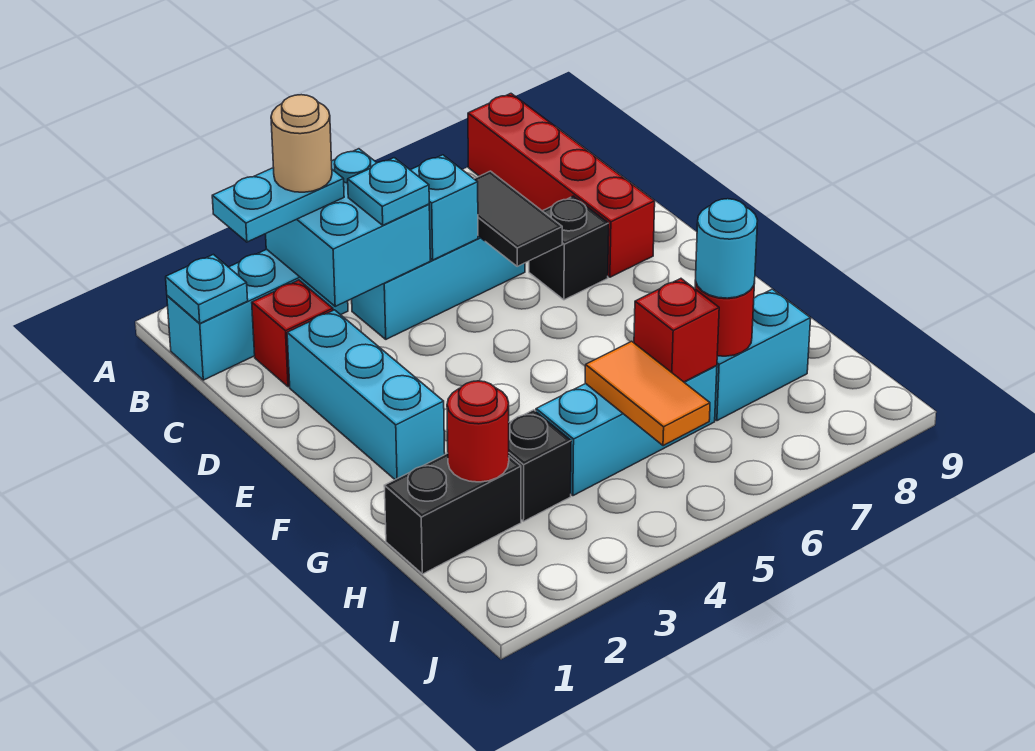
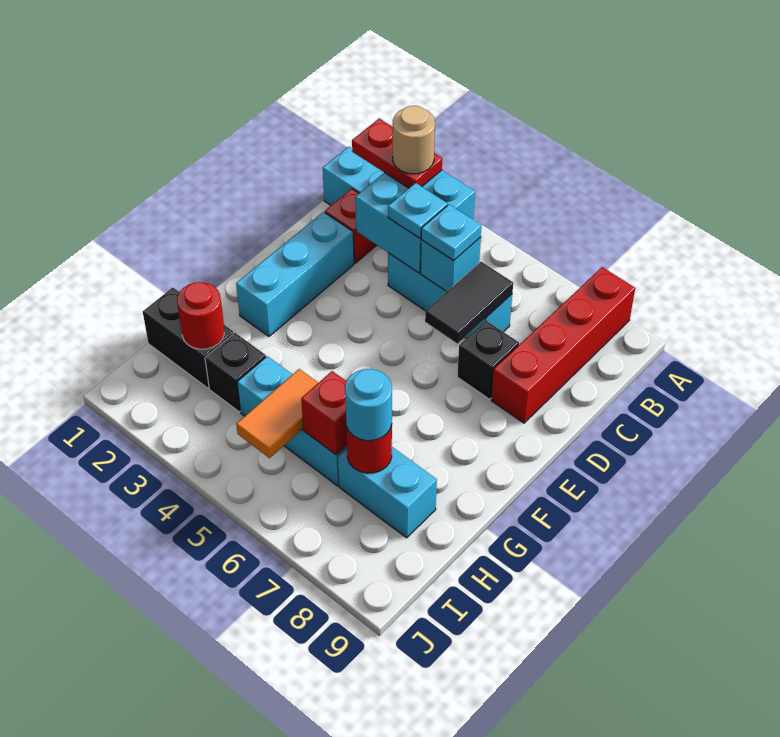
cyan 1x1 plate [166,255,248,323] -> cyan 1x1 plate moved to [421,205,482,261]
cyan 1x2 plate [212,168,344,242] -> red 1x2 plate [352,119,442,188]

